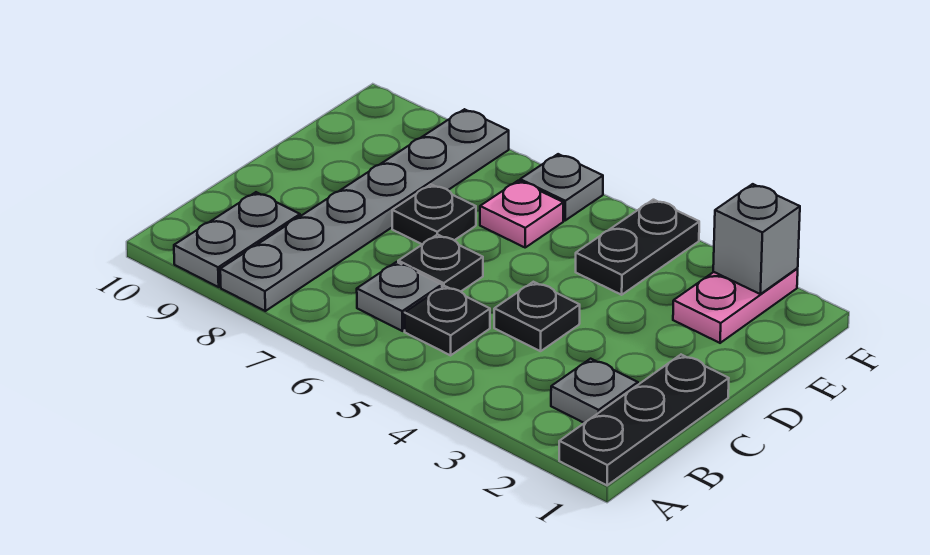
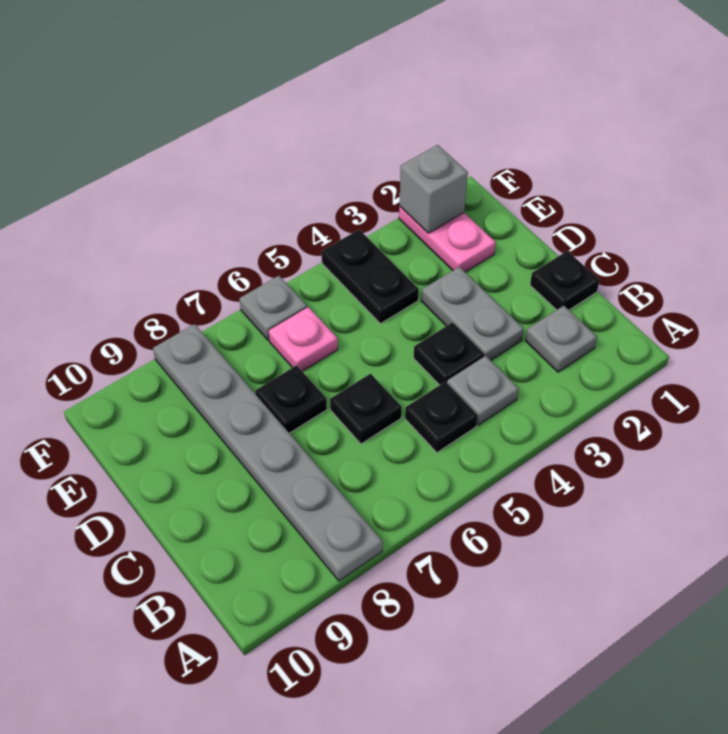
black 1x3 plate [559,355,729,485] -> black 1x1 plate [530,251,600,310]
grey 1x2 plate [174,192,300,287] -> grey 1x2 plate moved to [422,267,524,360]
grey 1x1 plate [357,262,442,331] -> grey 1x1 plate moved to [447,356,519,425]

